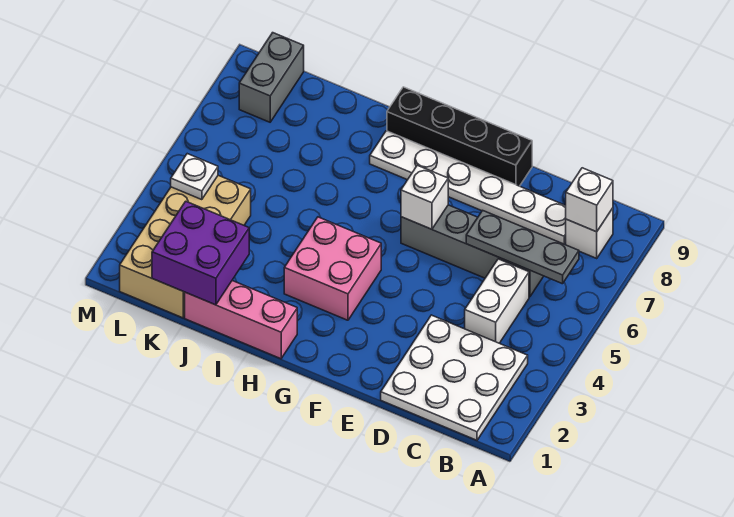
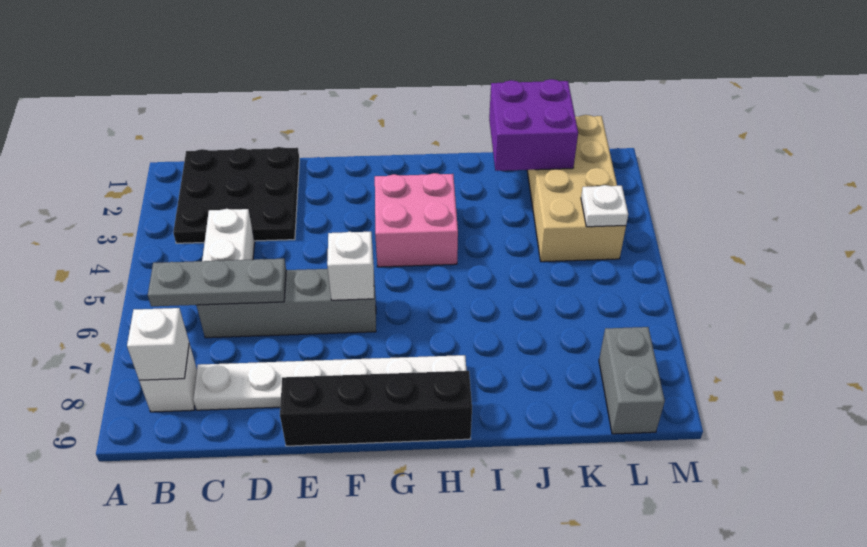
white 3x3 plate [381,315,528,440] -> black 3x3 plate [173,147,299,243]
pink 1x3 brick [185,281,297,359] -> none

